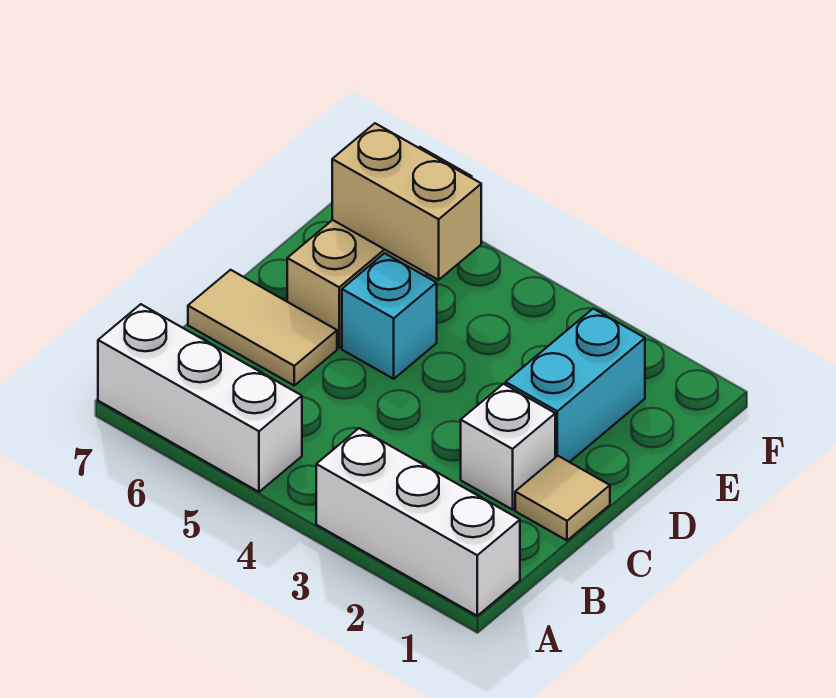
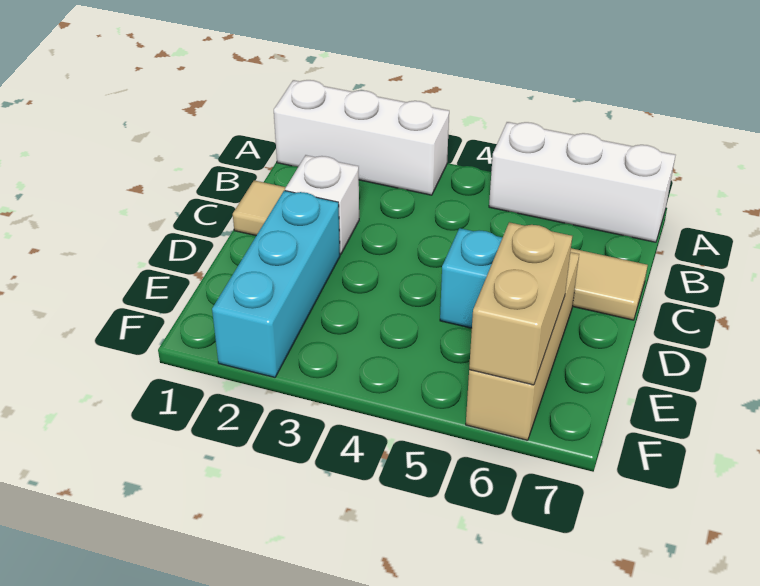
cyan 1x2 brick [506,309,645,462] -> cyan 1x3 brick [212,191,340,377]
tan 1x2 brick [332,123,481,280] -> tan 1x2 brick turned to [469,222,572,385]

